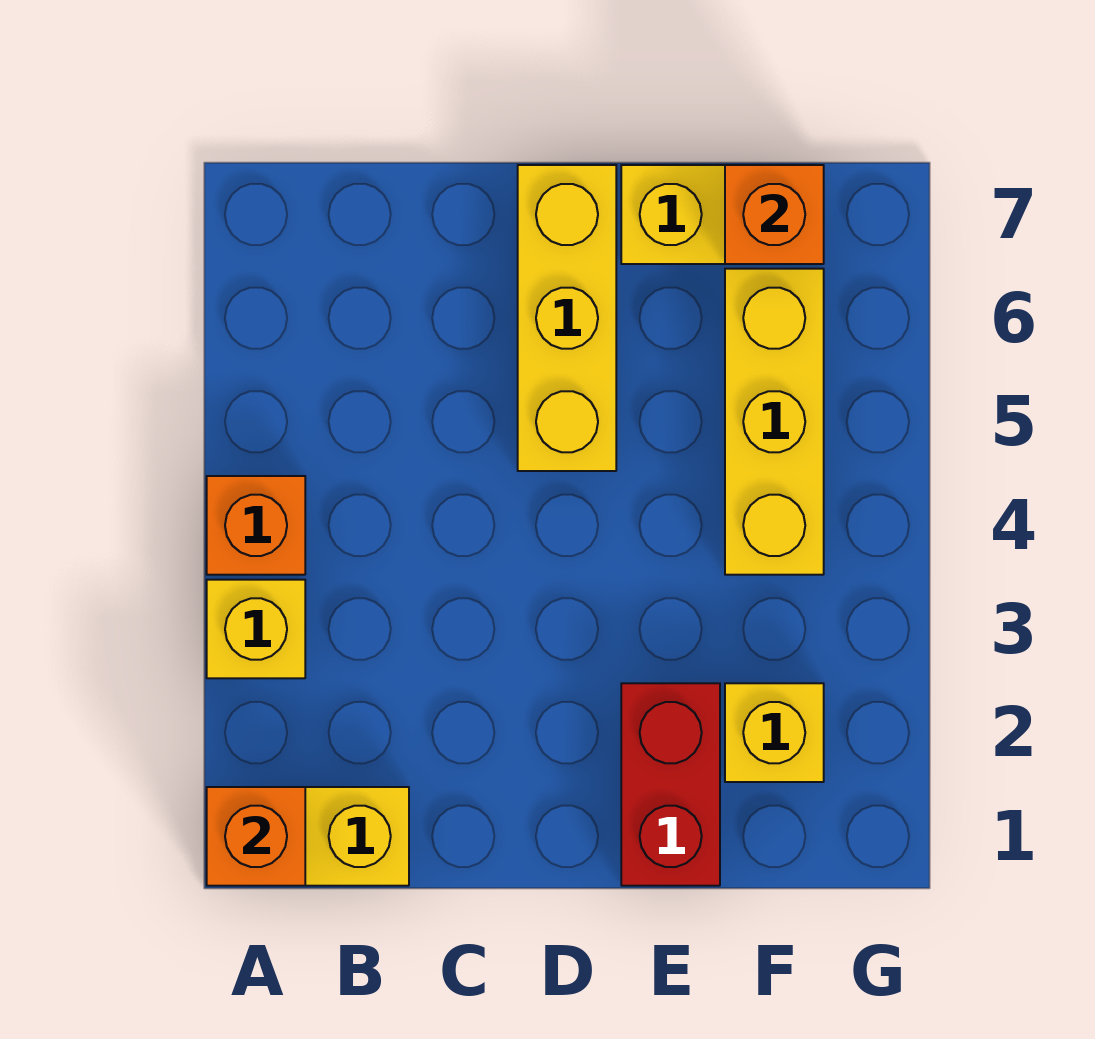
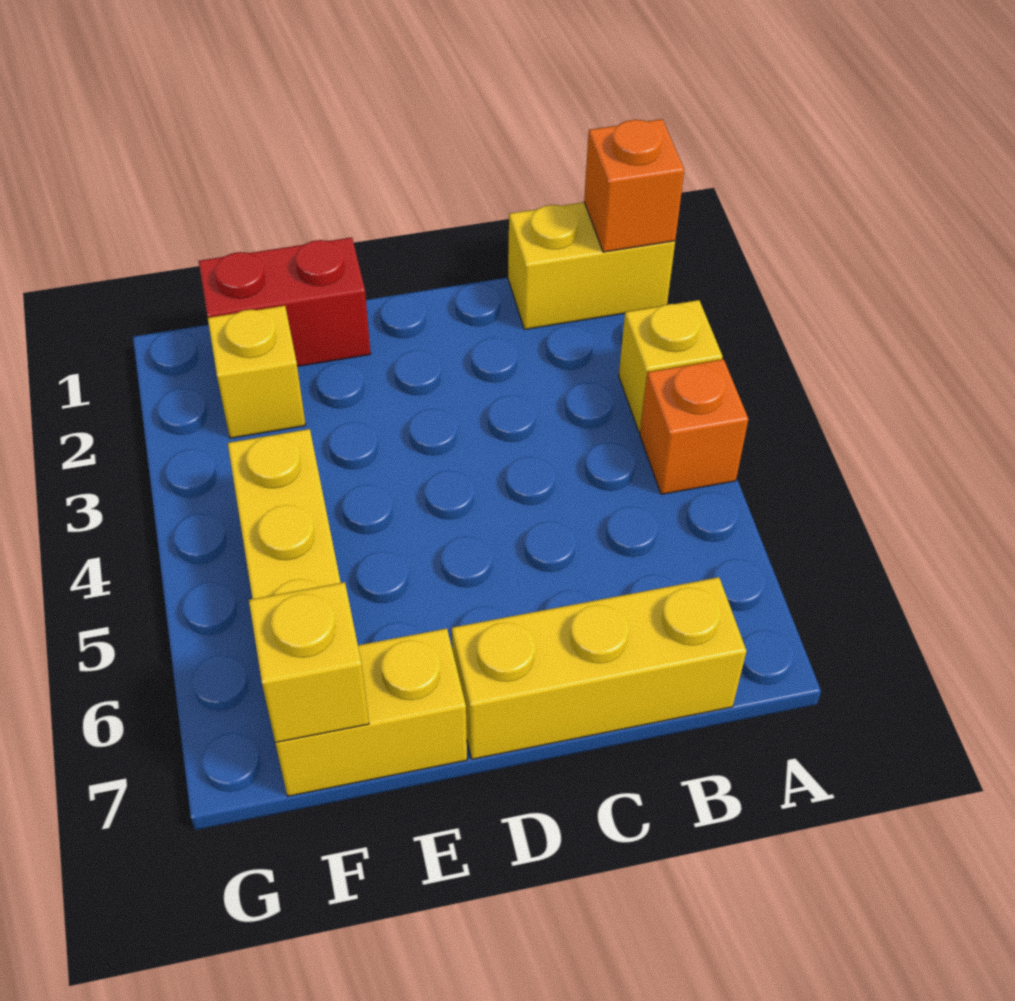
yellow 1x3 brick [518,165,616,471] -> yellow 1x3 brick turned to [452,577,747,759]
red 1x2 brick [621,683,720,886] -> red 1x2 brick turned to [199,237,371,366]
orange 1x1 brick [725,165,824,264] -> yellow 1x1 brick [249,582,369,743]

